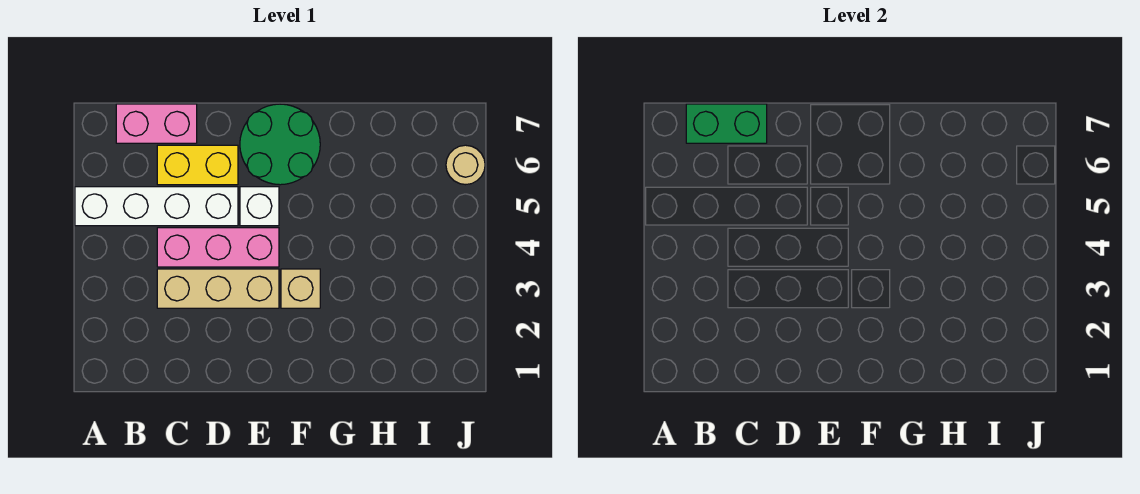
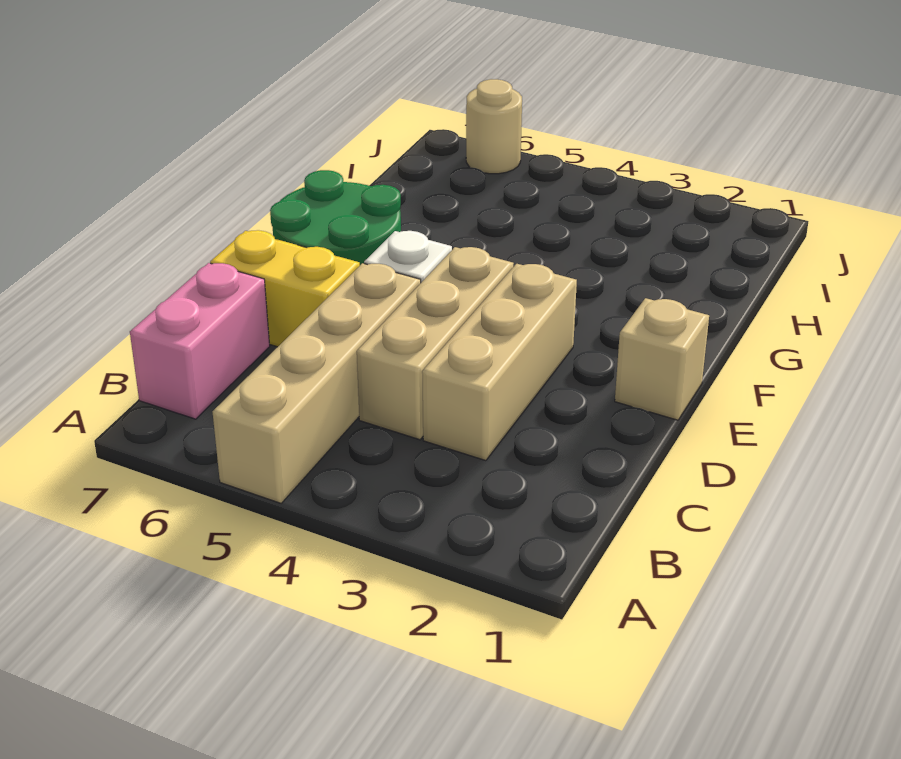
white 1x4 brick [75,187,238,226] -> tan 1x4 brick [213,263,421,503]
green 1x2 brick [686,104,767,143] -> none
pink 1x3 brick [157,228,279,267] -> tan 1x3 brick [357,247,514,440]
yellow 1x2 brick [157,145,238,185] -> yellow 1x2 brick turned to [210,230,360,347]
tan 1x1 brick [281,269,320,308] -> tan 1x1 brick moved to [615,298,709,420]

